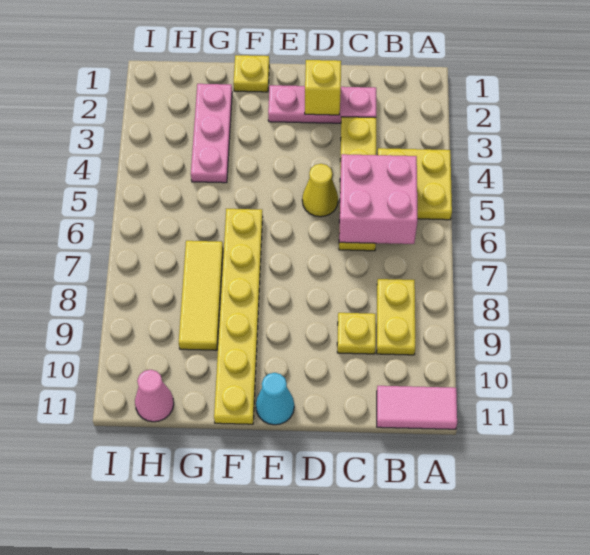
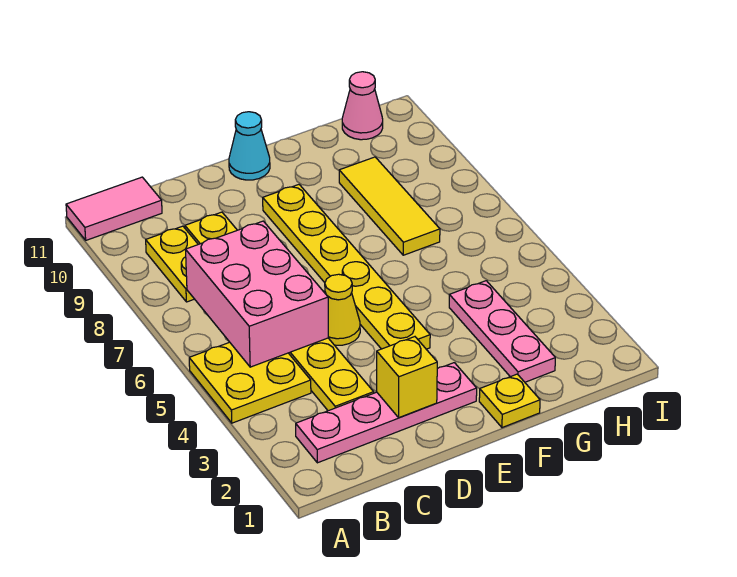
pink 2x2 brick [339,154,418,244] -> pink 2x3 brick [186,221,328,367]
pink 1x3 plate [268,85,376,123] -> pink 1x4 plate [296,363,477,463]
yellow 1x6 plate [214,209,263,424] -> yellow 1x6 plate moved to [263,185,430,349]

